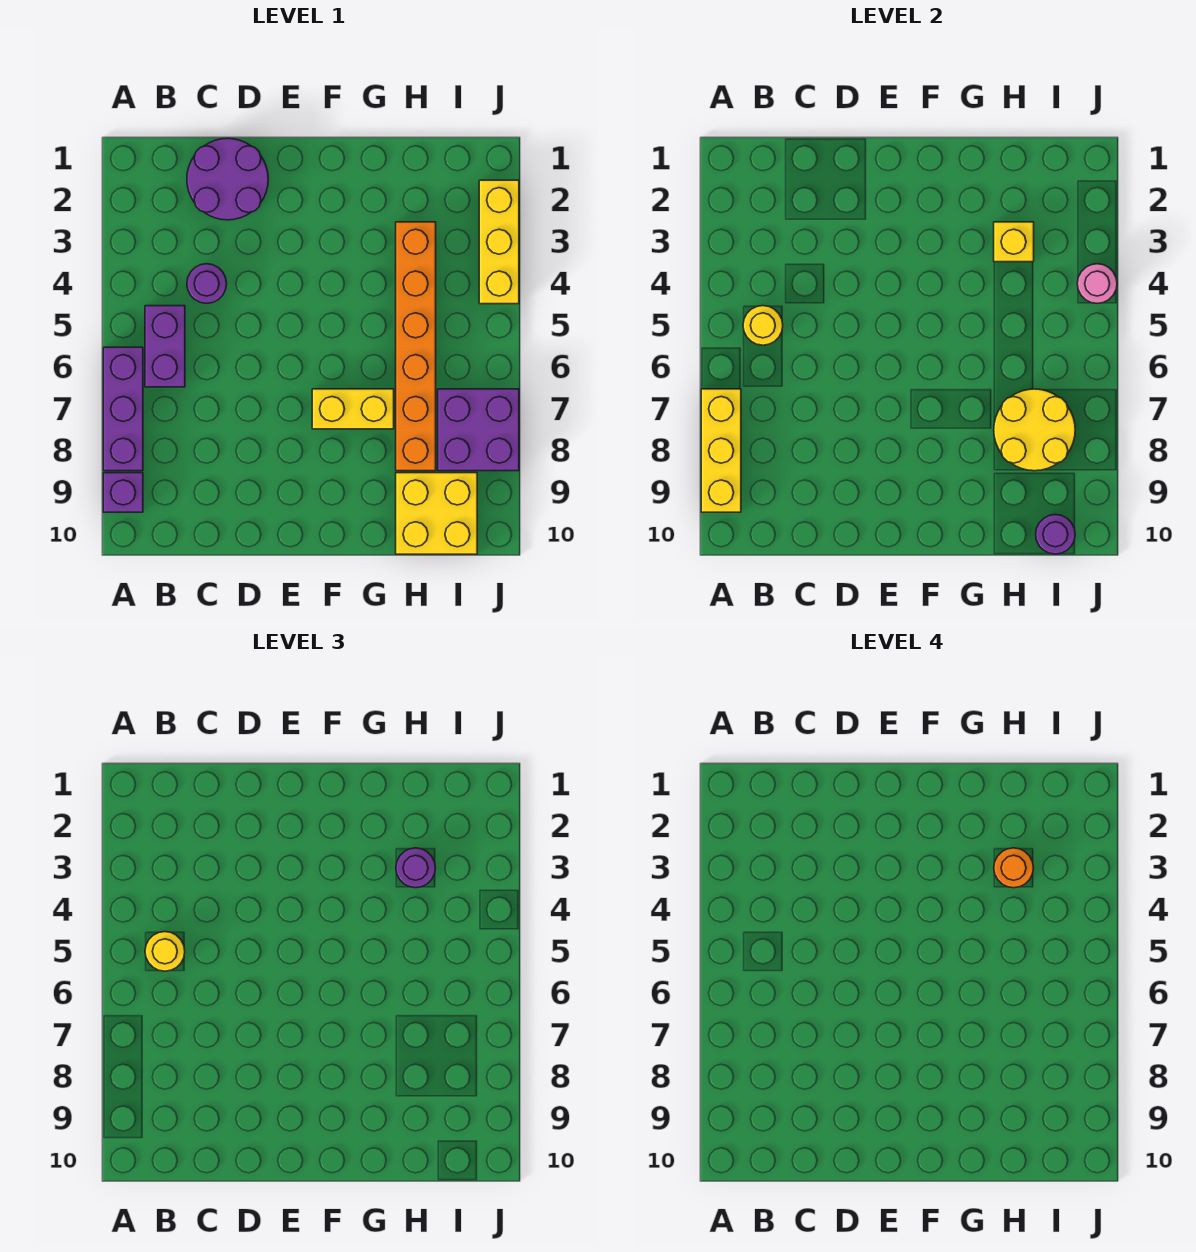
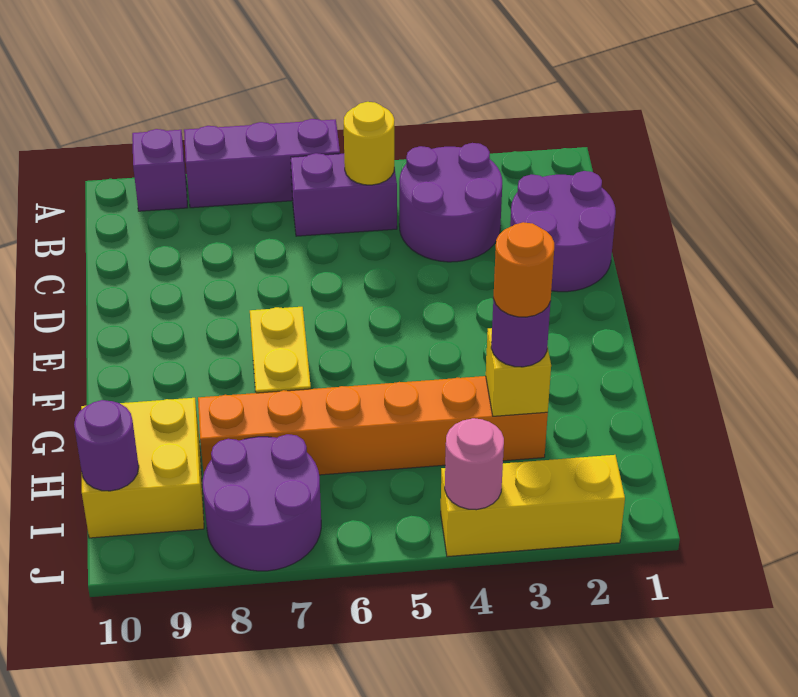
yellow 1x3 brick [701,389,741,512] -> none
yellow 1x1 round brick [145,932,185,971] -> none
purple 1x1 round brick [187,264,227,303] -> purple 2x2 round brick [399,143,502,262]
yellow 2x2 round brick [994,389,1075,471] -> none
purple 2x2 brick [438,389,519,471] -> purple 2x2 round brick [203,434,321,571]

